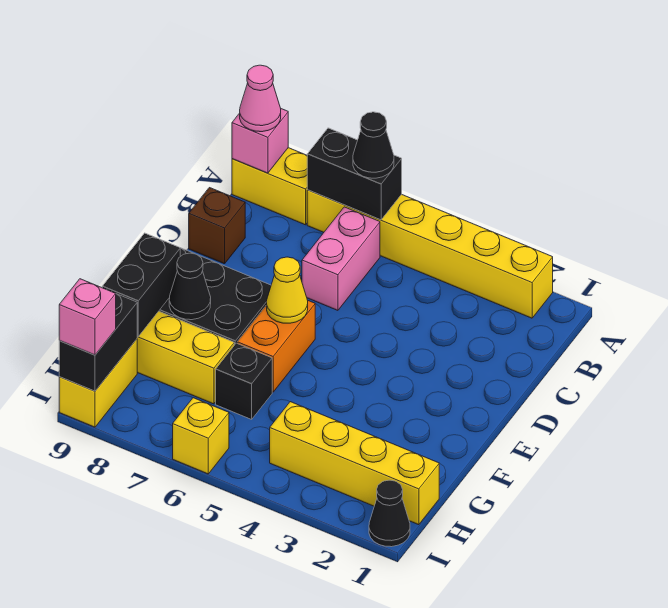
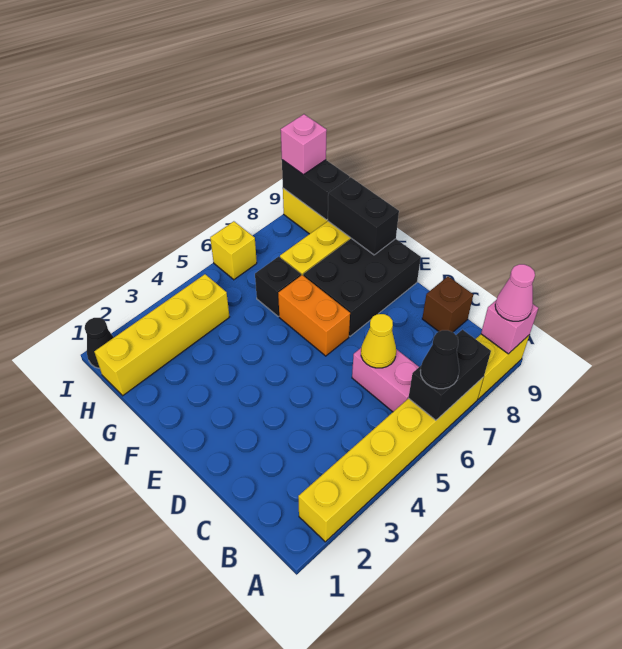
yellow 1x1 cone [267,257,308,323] -> yellow 1x1 cone moved to [361,314,396,368]
black 1x1 cone [169,253,211,320] -> none

